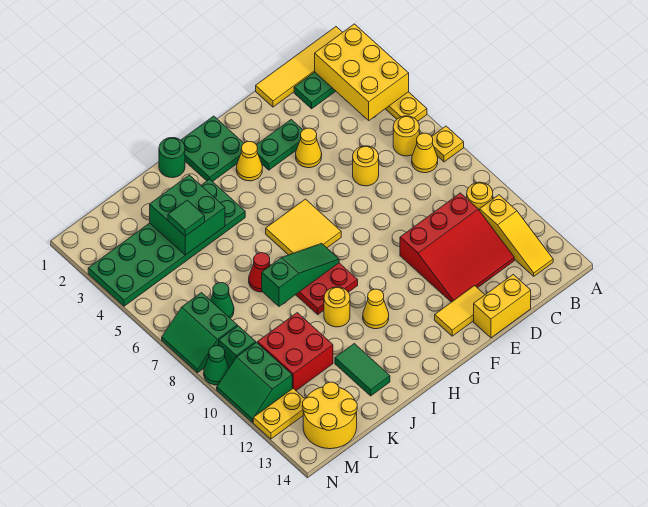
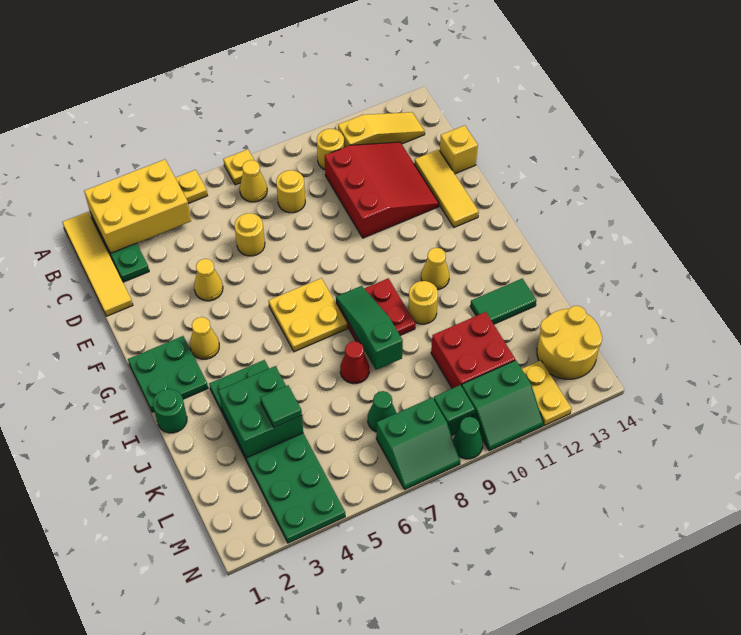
yellow 1x1 round brick [393,116,419,156] -> yellow 1x1 round brick moved to [276,170,305,213]
yellow 1x2 brick [474,274,531,338] -> yellow 1x1 brick [440,125,478,174]
green 1x2 plate [257,120,303,170] -> none
yellow 1x2 tile [435,286,485,336] -> yellow 1x3 tile [414,150,479,227]
yellow 2x2 tile [266,199,341,255] -> yellow 2x2 plate [269,278,347,352]

